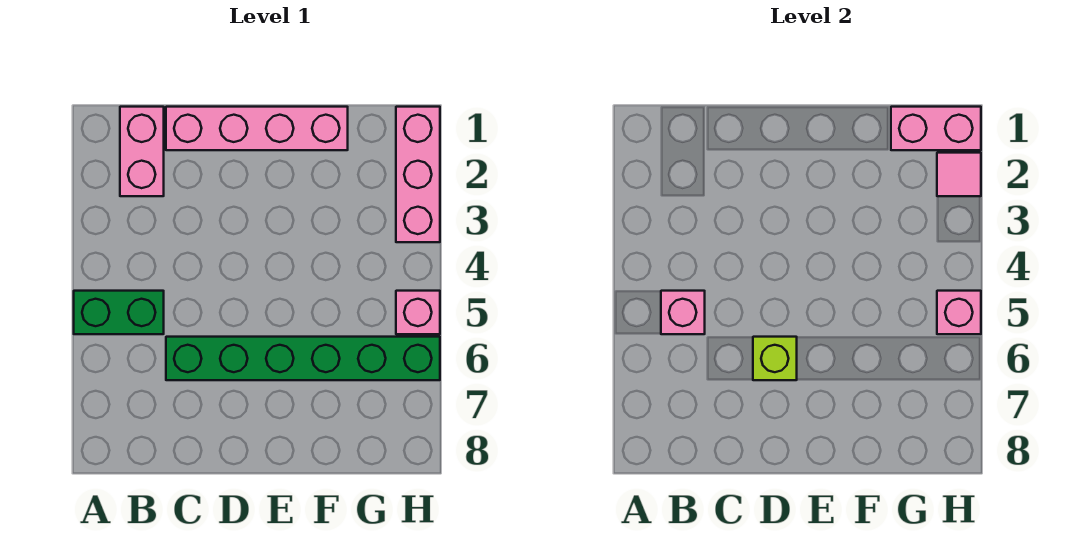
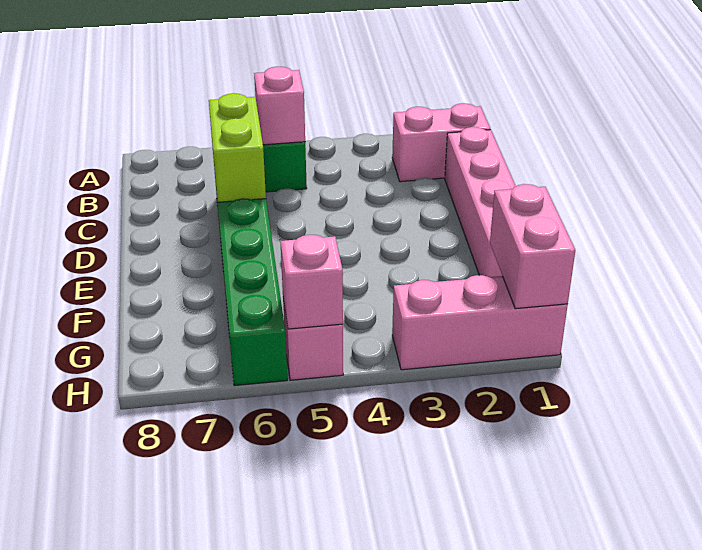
lime 1x1 brick [753,337,797,380] -> lime 1x2 brick [209,93,266,202]
pink 1x1 tile [937,153,981,196] -> none

